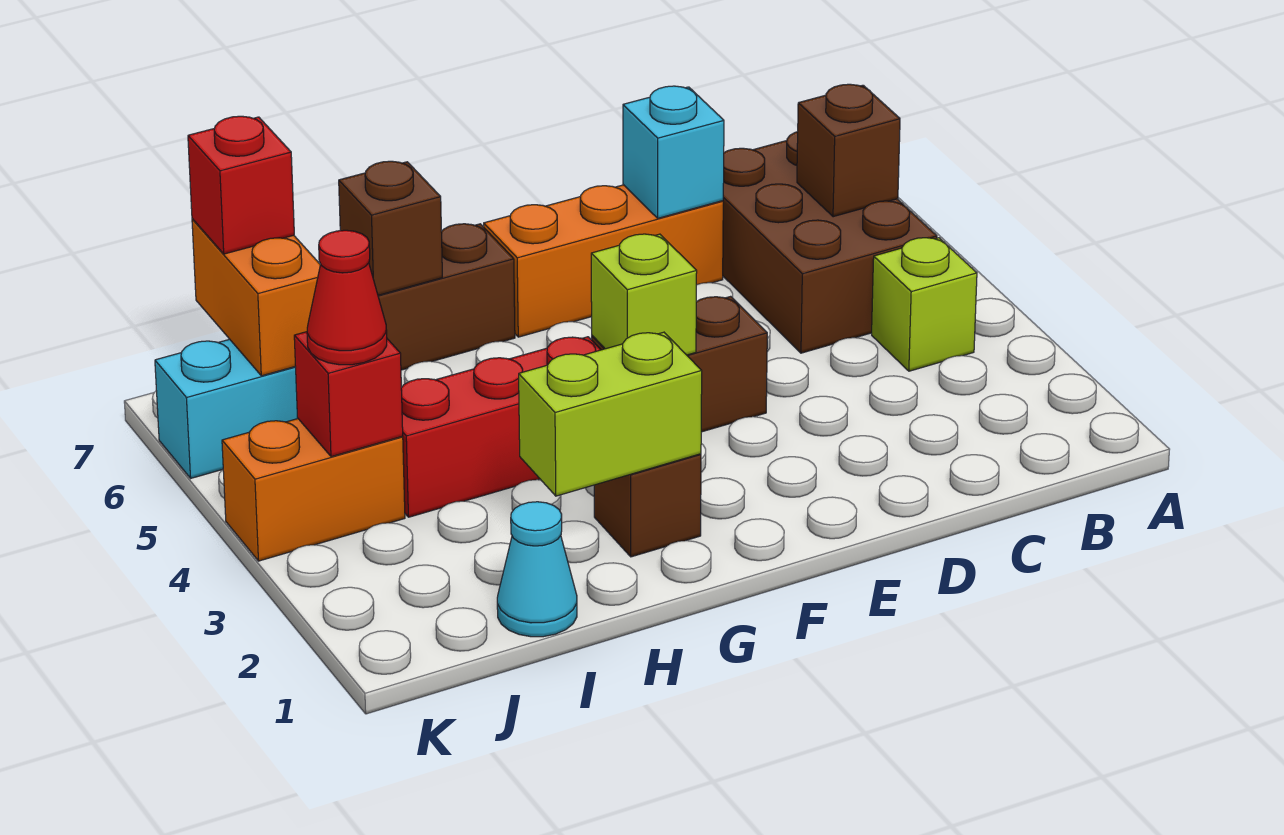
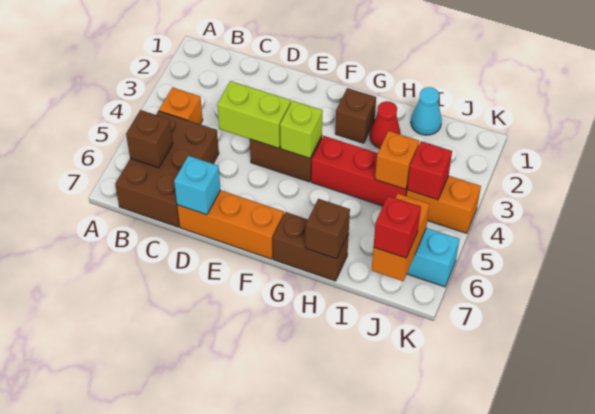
lime 1x1 brick [872,238,977,371] -> orange 1x1 brick [159,87,203,124]
lime 1x2 brick [519,332,702,496] -> lime 1x2 brick moved to [217,81,291,148]
none -> orange 1x1 brick [375,131,419,189]
red 1x1 cone [307,230,387,365] -> red 1x1 cone moved to [370,101,401,148]

